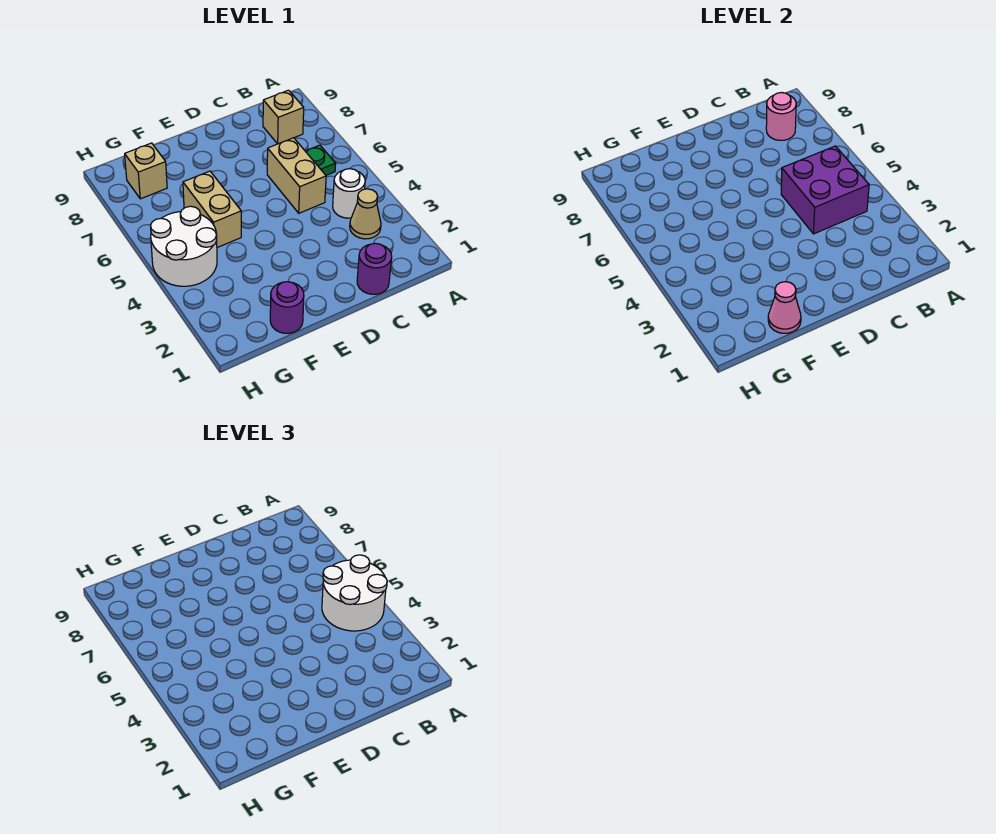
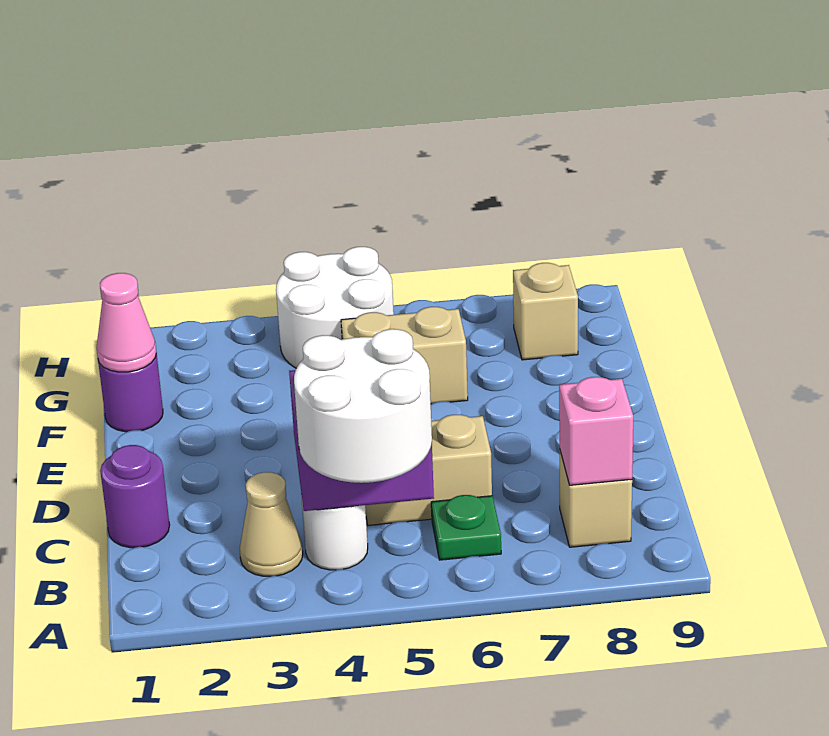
pink 1x1 round brick [766,93,796,140] -> pink 1x1 brick [559,377,633,485]

